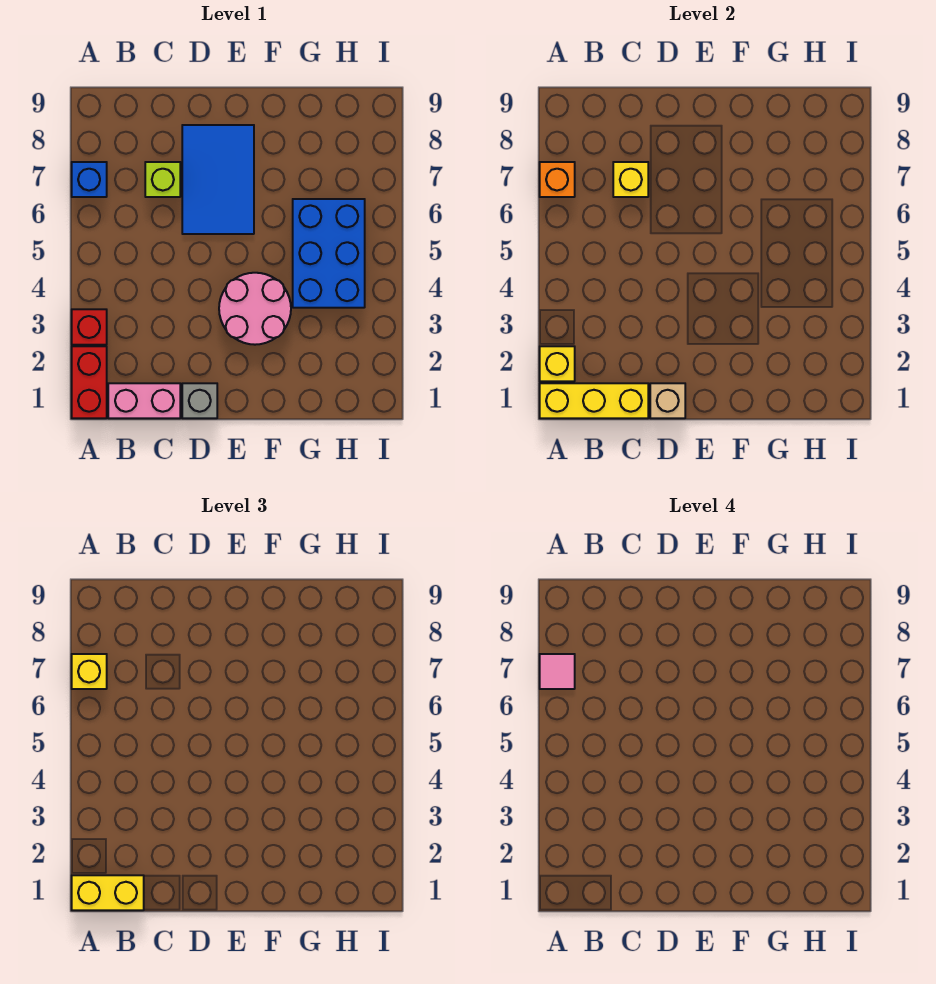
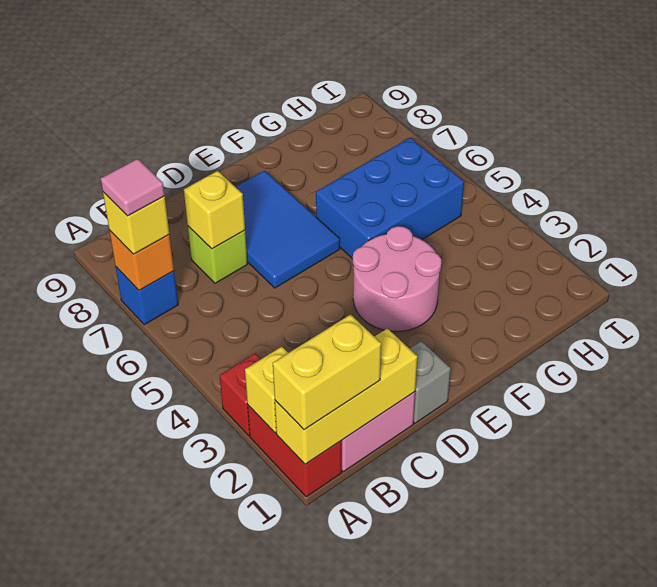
tan 1x1 brick [650,383,685,418] -> none
blue 2x3 brick [293,199,365,308] -> blue 2x3 brick turned to [316,138,464,259]

